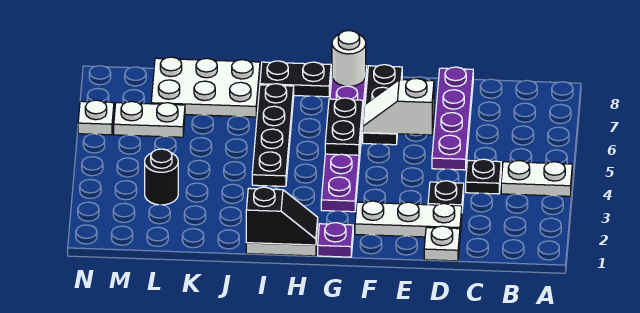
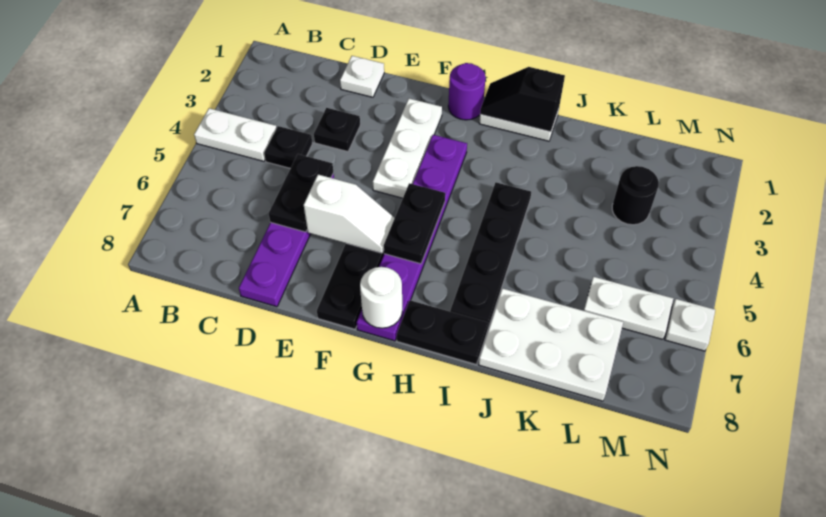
white 1x3 plate [355,201,462,237] -> white 1x3 plate turned to [373,99,442,198]
none -> black 1x2 plate [269,154,334,232]
purple 1x1 plate [318,223,353,257] -> purple 1x1 round brick [448,63,486,120]

